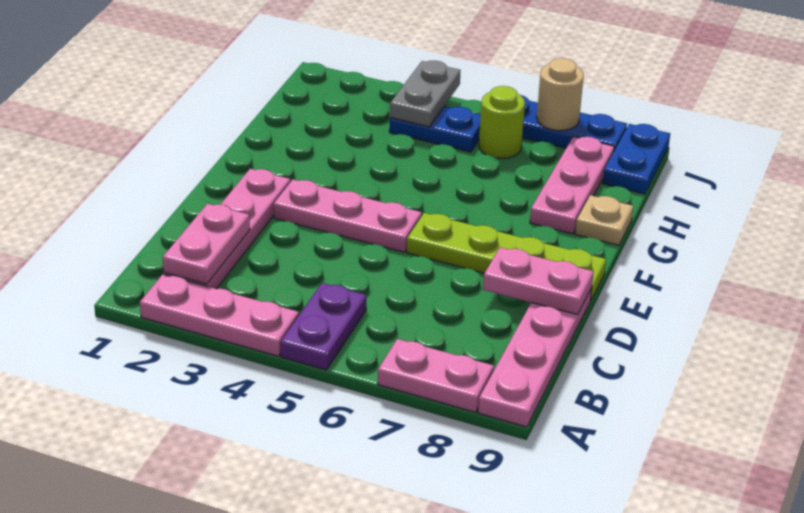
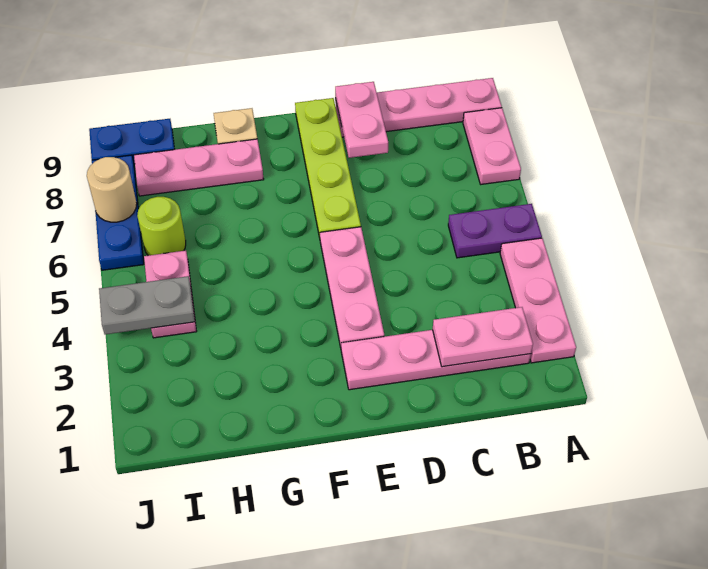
blue 1x2 plate [389,106,481,152] -> pink 1x2 plate [144,251,197,338]

